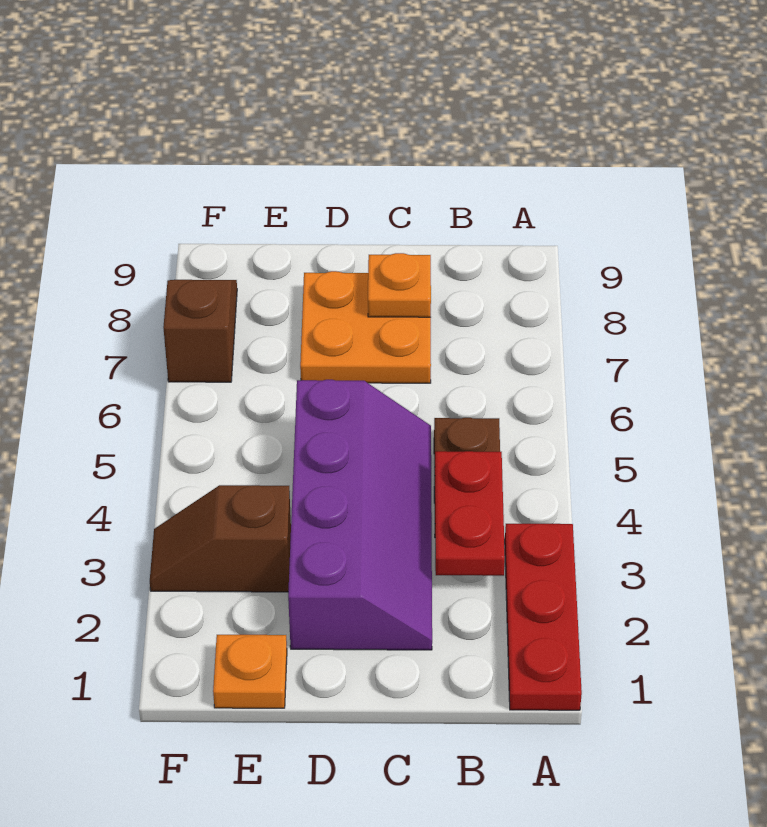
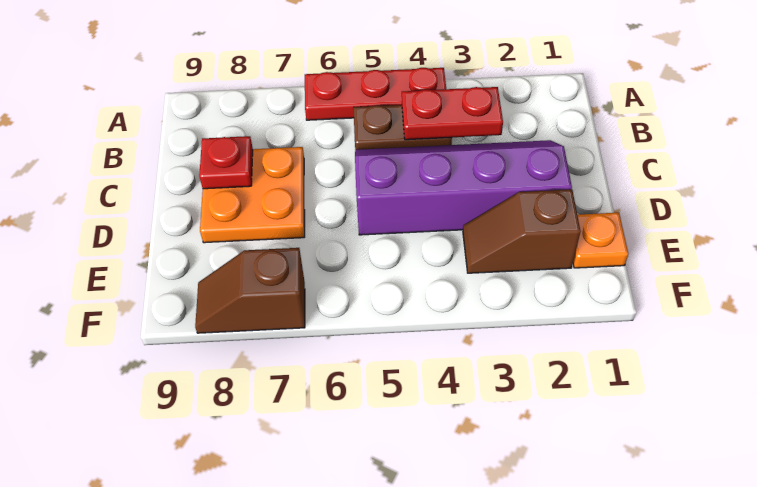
red 1x3 plate [505,524,582,710] -> red 1x3 plate moved to [305,68,446,120]
orange 1x1 plate [368,253,431,317] -> red 1x1 plate [199,136,253,189]
brown 1x2 slope [150,485,291,592] -> brown 1x2 slope turned to [463,189,581,273]

